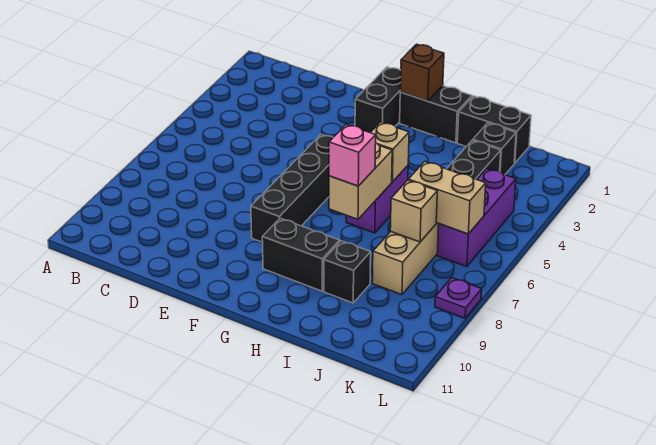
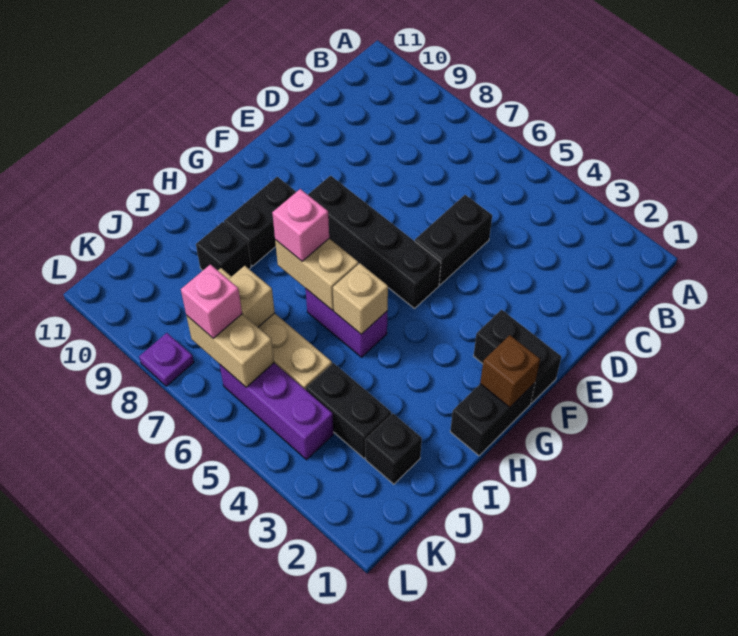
black 1x2 brick [457,96,531,163] -> black 1x2 brick moved to [415,195,492,285]
tan 1x2 brick [408,162,486,234] -> tan 1x2 brick turned to [186,314,274,387]
none -> pink 1x1 brick [181,264,242,338]

